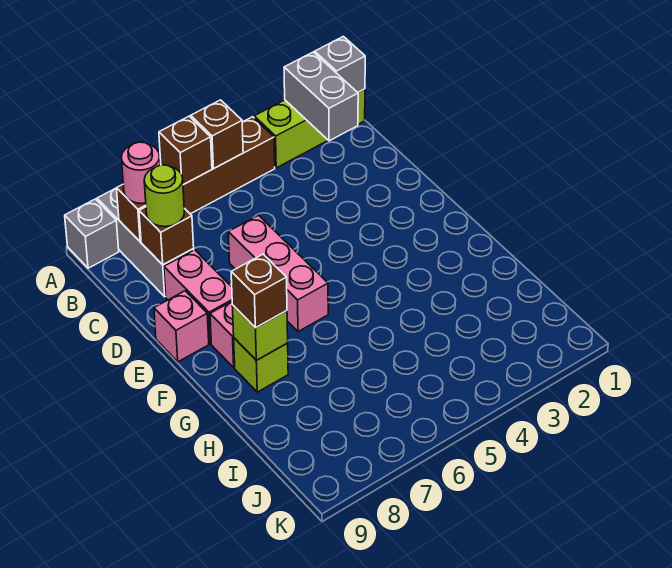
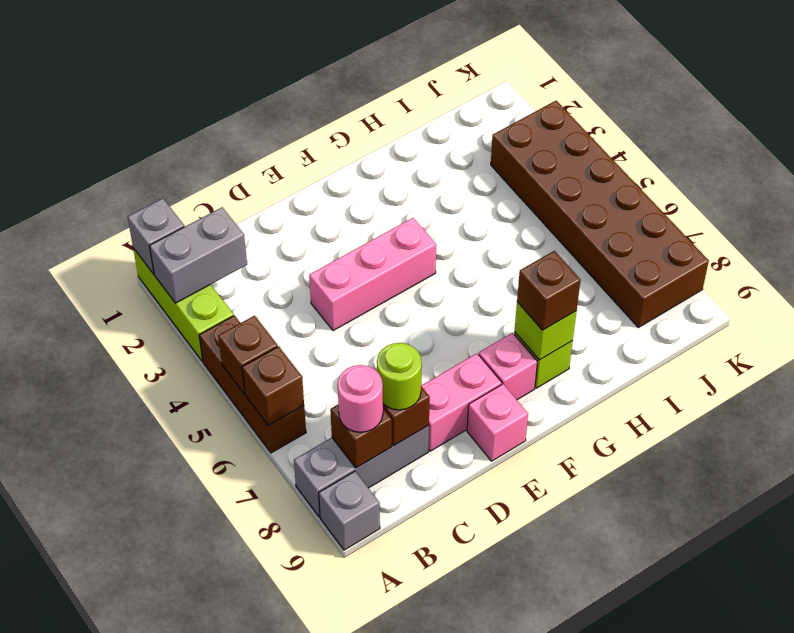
pink 1x3 brick [228,215,328,332] -> pink 1x3 brick moved to [309,218,436,331]
none -> brown 2x6 brick [491,101,709,328]

